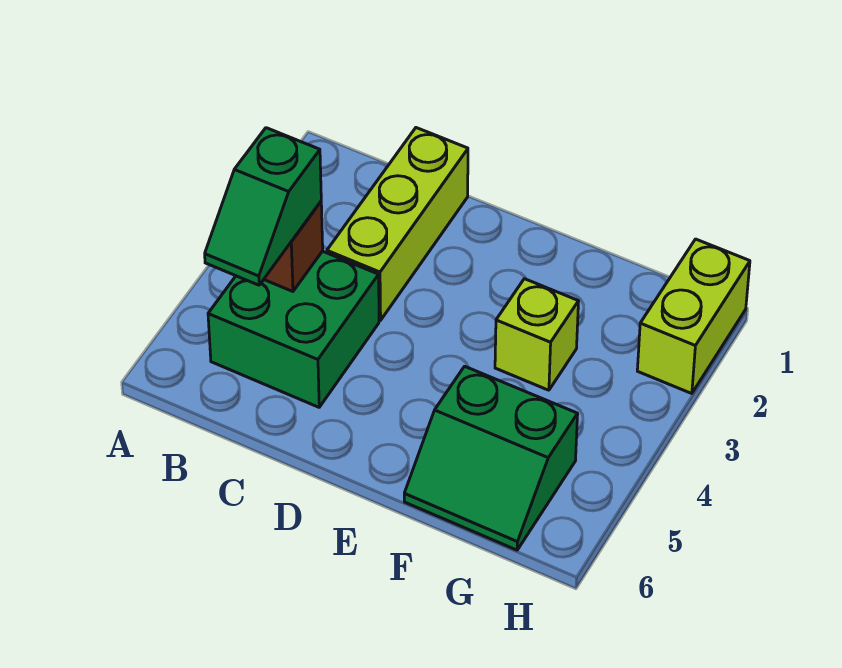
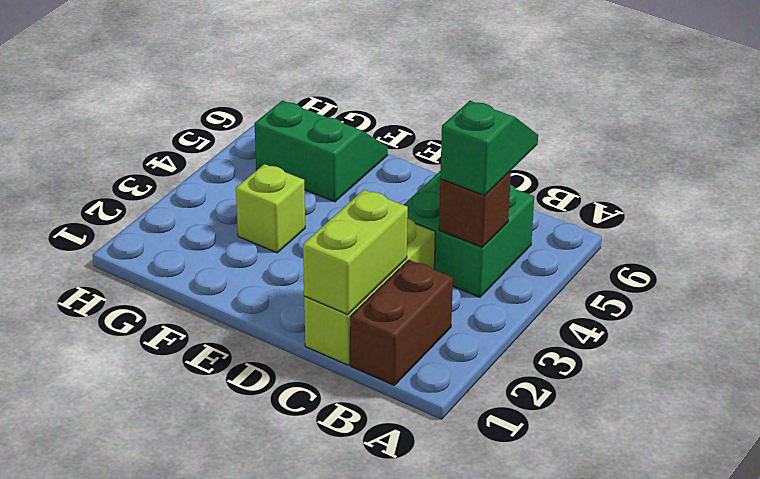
none -> brown 1x2 brick [350,260,453,385]
lime 1x2 brick [637,239,750,394] -> lime 1x2 brick moved to [303,190,408,314]

